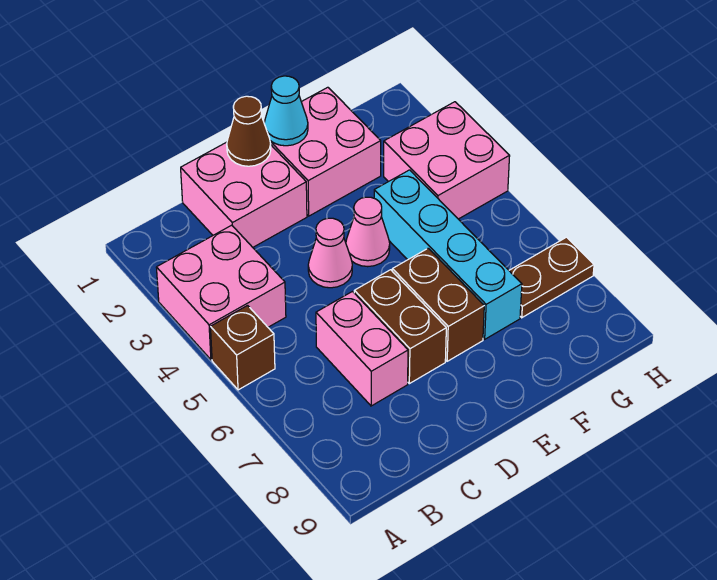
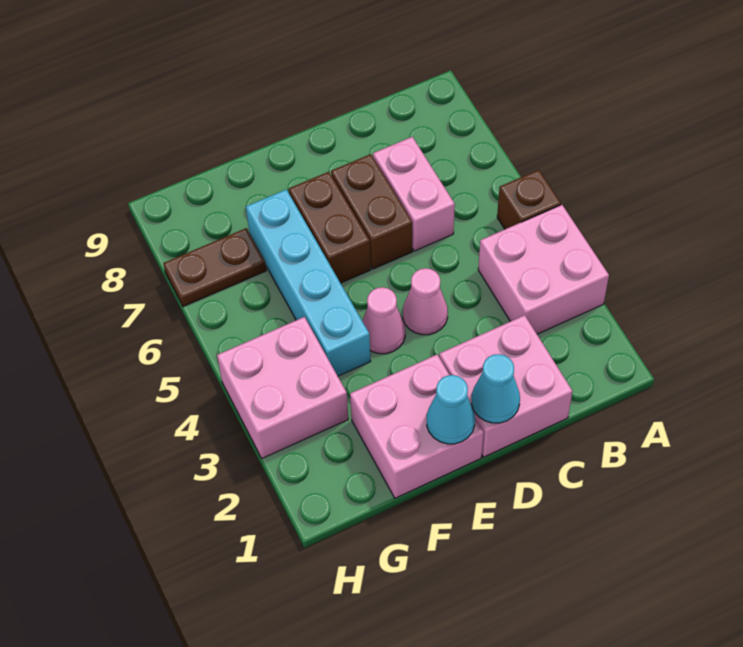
brown 1x1 cone [227,96,271,166] -> cyan 1x1 cone [472,354,520,423]

